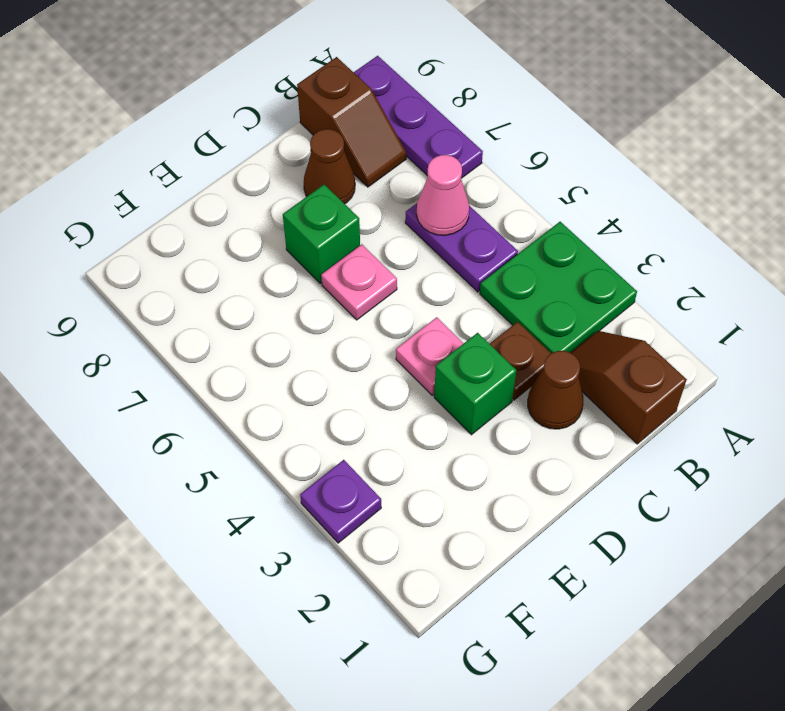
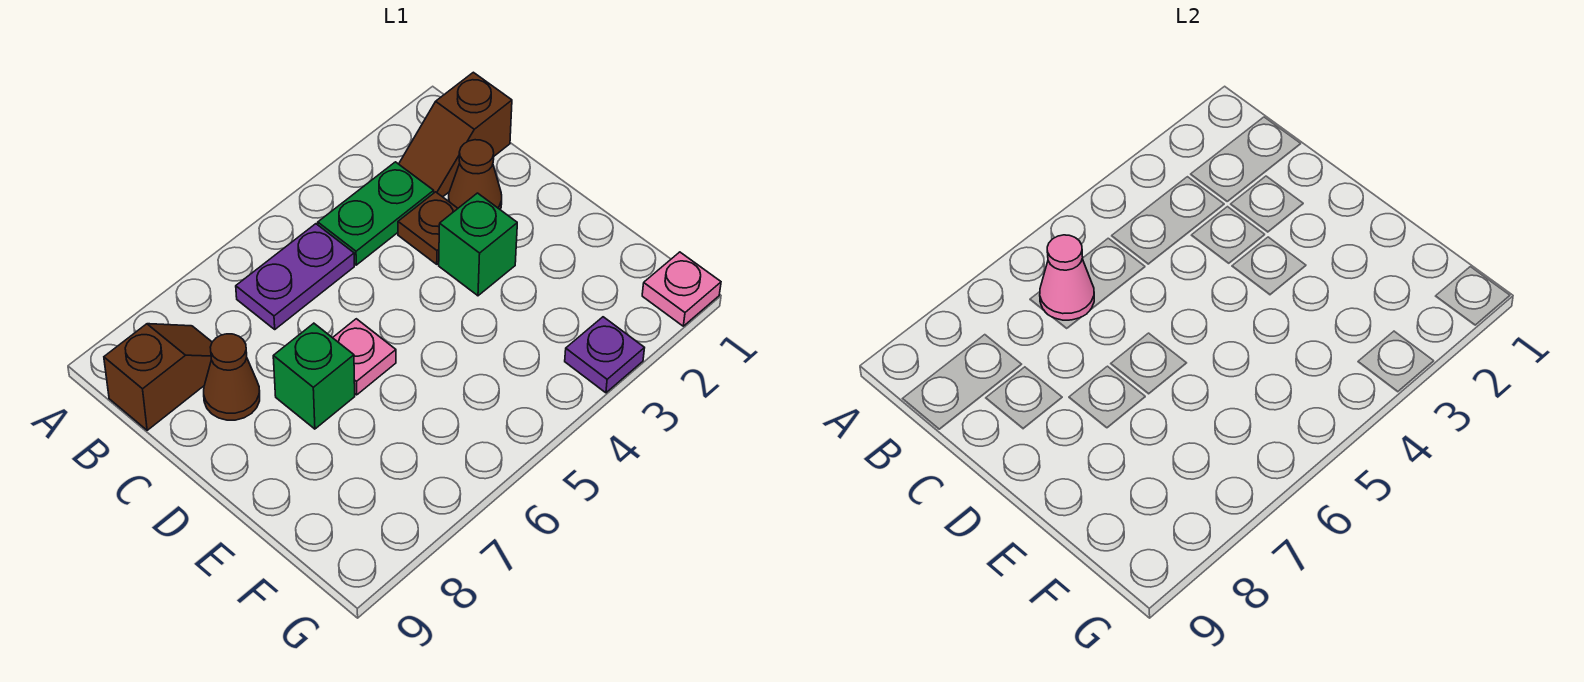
green 2x2 plate [480,222,637,353] -> green 1x2 plate [318,162,434,265]
purple 1x3 plate [354,56,483,178] -> none
pink 1x1 plate [396,317,464,395] -> pink 1x1 plate moved to [642,252,721,326]

